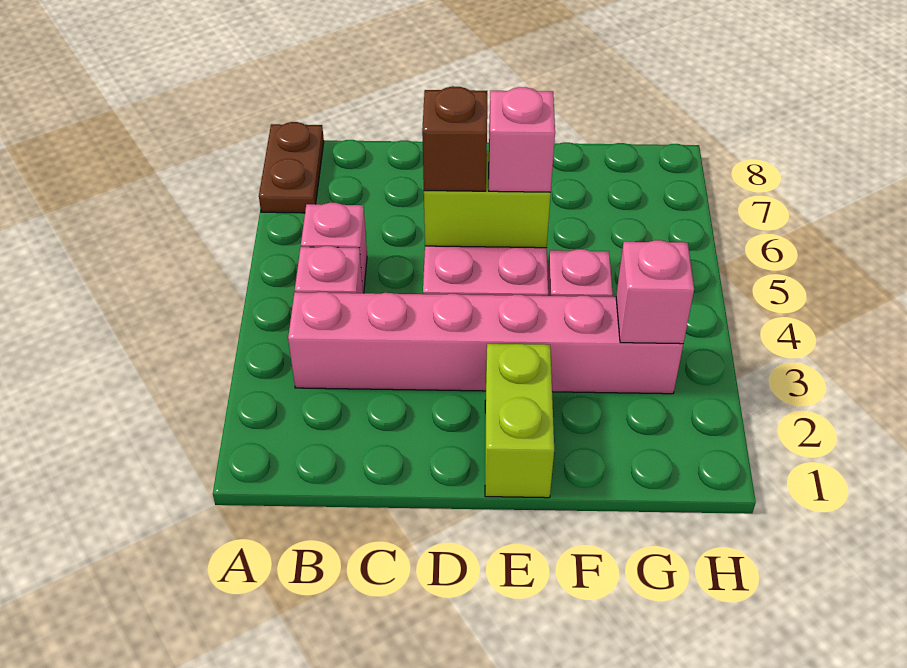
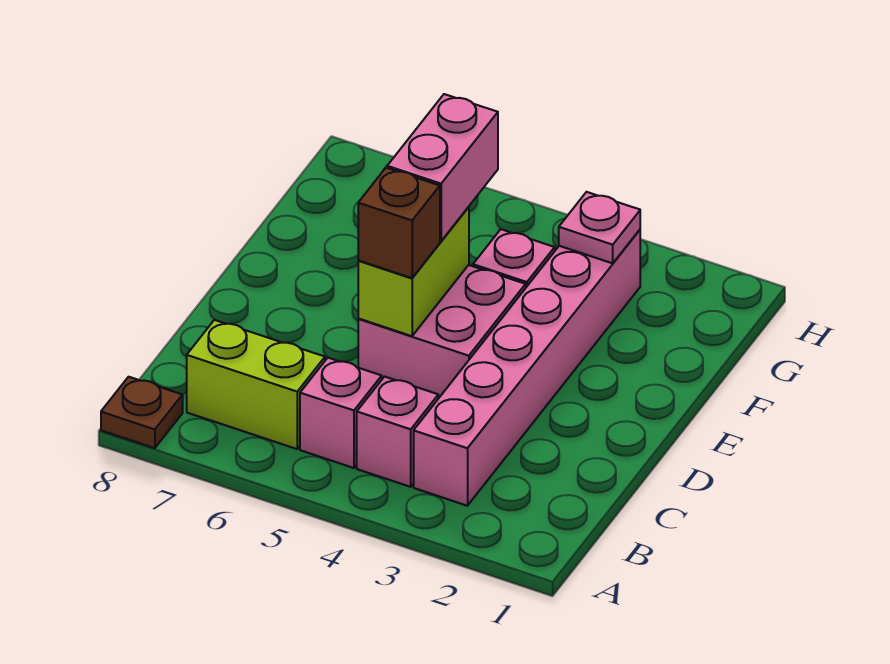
brown 1x2 plate [259,122,324,213] -> brown 1x1 plate [101,377,183,448]
lime 1x2 brick [485,344,554,498] -> lime 1x2 brick moved to [187,320,325,449]
pink 1x1 brick [489,87,555,192] -> pink 1x2 brick [387,94,498,241]
pink 1x1 brick [616,240,694,344] -> pink 1x1 plate [559,192,640,263]

